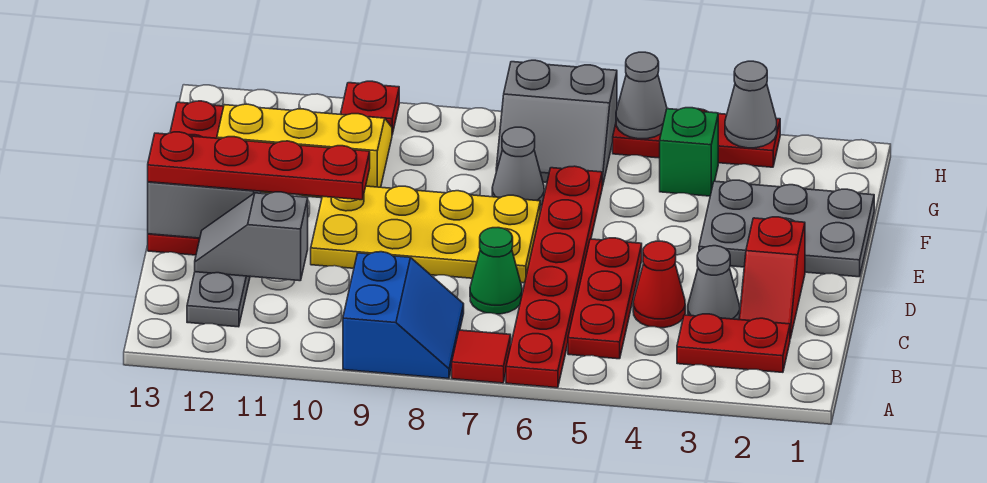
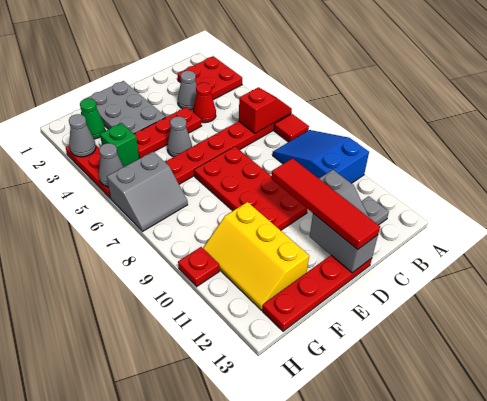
blue 2x2 slope [343,252,464,378] -> blue 2x3 slope [273,130,369,183]
red 1x2 plate [677,314,790,372] -> red 2x2 plate [177,56,242,100]
red 1x3 plate [568,238,642,359] -> red 1x3 plate moved to [135,107,202,158]
red 1x2 slope [739,217,805,339] -> red 1x2 slope moved to [239,87,292,133]
green 1x1 cone [470,228,522,314] -> green 1x1 cone moved to [80,98,105,139]
yellow 2x4 plate [311,186,540,283] -> red 2x4 plate [194,147,307,230]
red 1x4 plate [148,132,370,200] -> red 1x4 tile [271,158,380,250]
grey 1x1 cone [492,127,544,206] -> grey 1x1 cone moved to [167,116,192,157]
grey 2x2 slope [496,60,617,187] -> grey 2x2 slope turned to [107,152,188,231]

